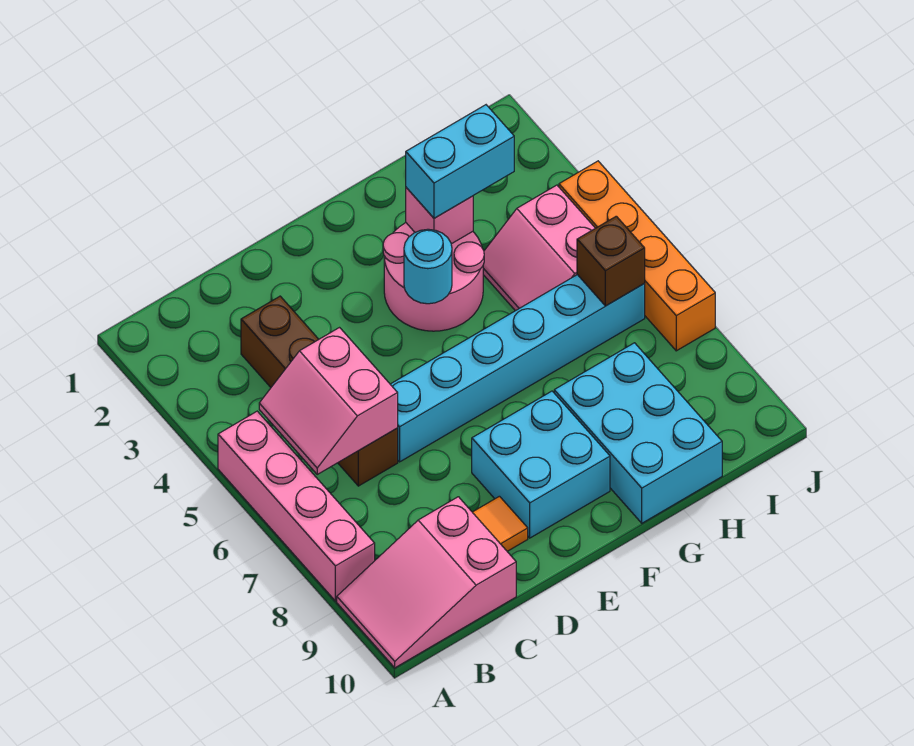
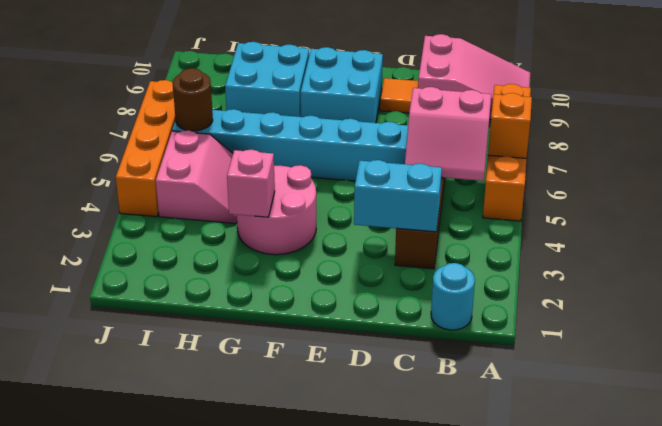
pink 1x4 brick [218,411,375,601] -> orange 1x4 brick [483,84,531,221]
none -> orange 1x1 brick [488,93,532,158]
pink 2x2 slope [259,328,398,474] -> pink 2x2 slope turned to [405,87,491,181]
cyan 1x1 round brick [404,229,452,304] -> cyan 1x1 round brick moved to [431,263,475,330]
cyan 1x2 brick [406,105,514,218] -> cyan 1x2 brick moved to [354,160,442,232]
cyan 2x3 brick [554,343,722,523] -> cyan 2x2 brick [225,42,309,117]
brown 1x1 brick [577,216,645,306] -> brown 1x1 round brick [173,68,213,131]

